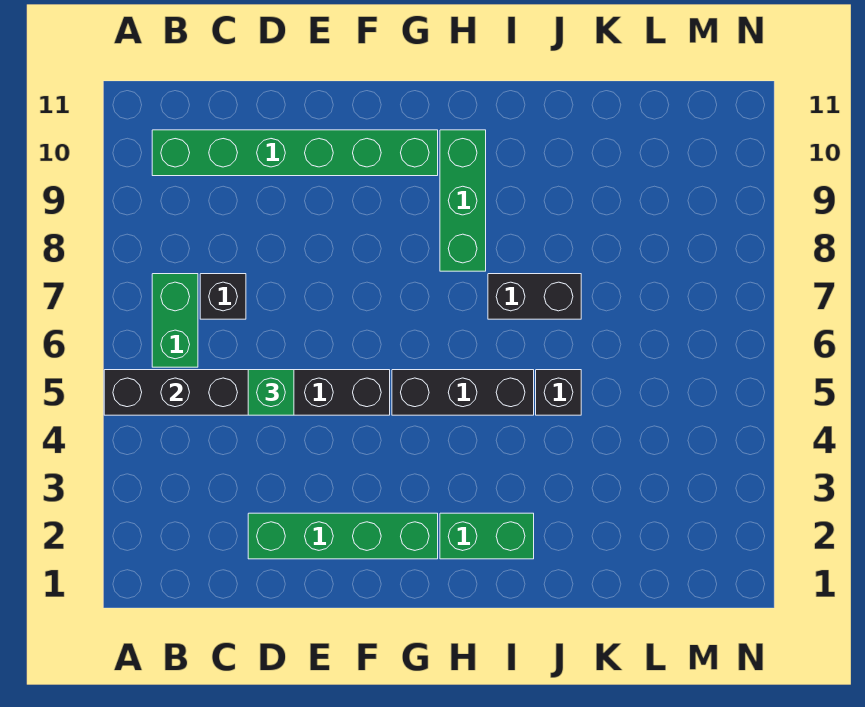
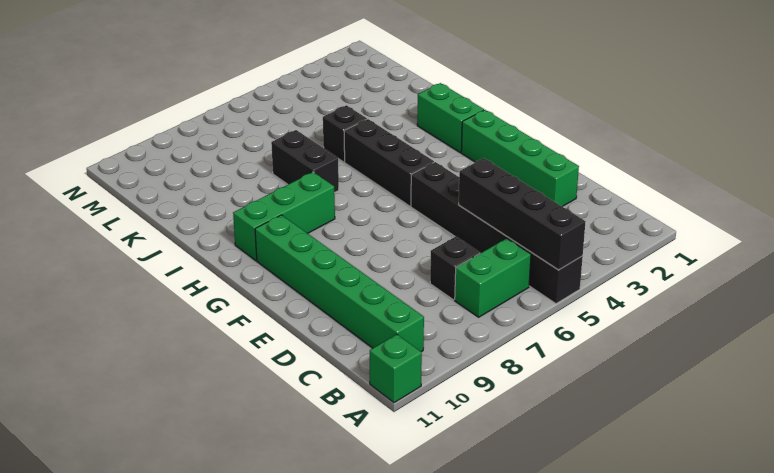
green 1x1 brick [248,370,294,415] -> green 1x1 brick moved to [370,334,422,403]

